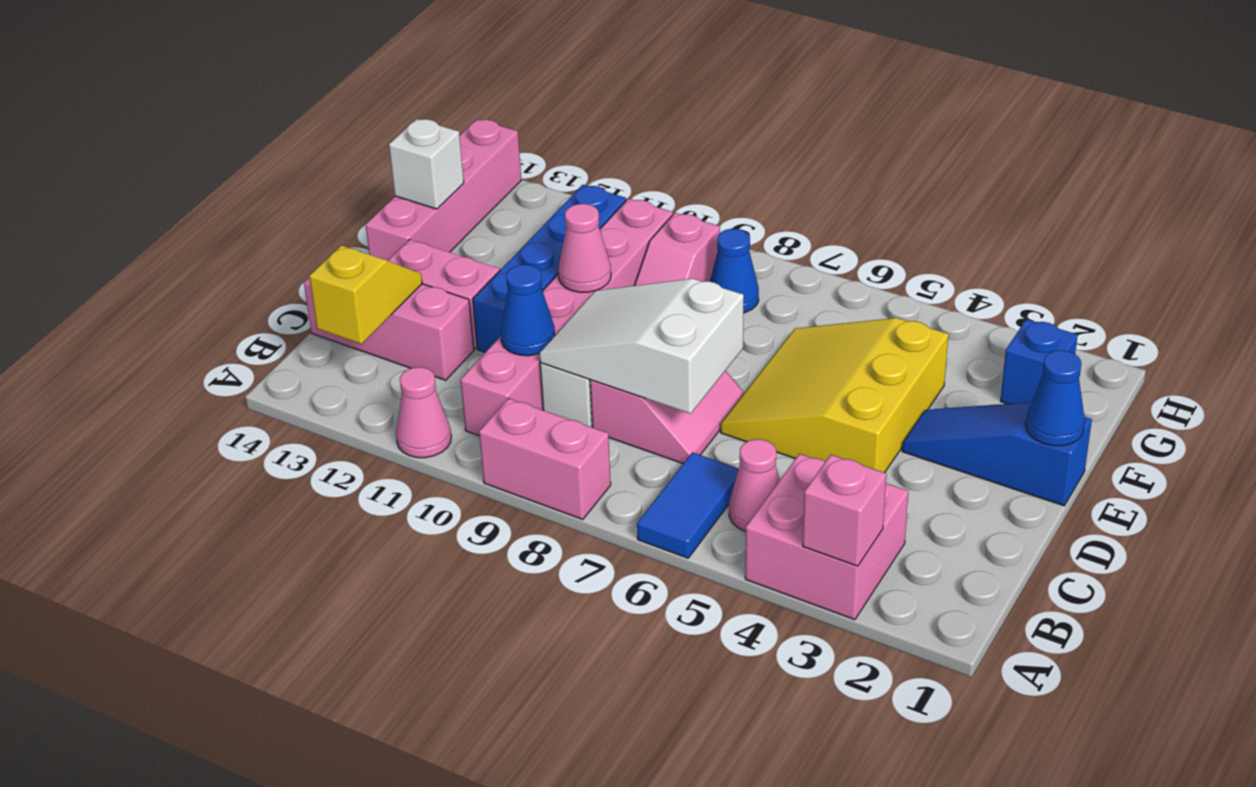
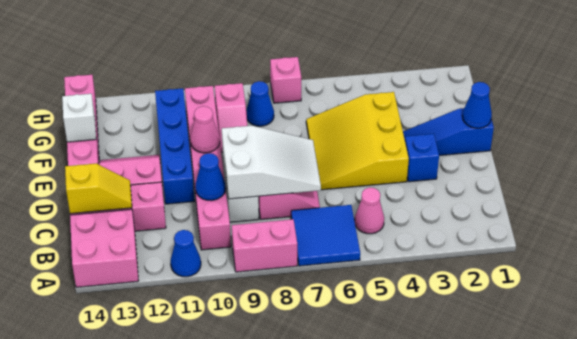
pink 2x2 brick [745,454,908,620] -> pink 2x2 brick moved to [70,209,138,287]
pink 1x1 brick [803,455,886,566] -> pink 1x1 brick moved to [270,57,301,103]
blue 1x2 tile [637,452,739,558] -> blue 2x2 tile [291,205,360,266]
pink 1x1 cone [396,367,451,458] -> blue 1x1 cone [171,230,201,277]
yellow 1x2 slope [309,246,422,344] -> yellow 1x2 slope turned to [65,163,132,214]
white 2x3 slope [539,279,744,414] -> white 2x3 slope turned to [222,126,321,199]
blue 1x1 brick [1001,319,1078,404] -> blue 1x1 brick moved to [405,134,439,182]

